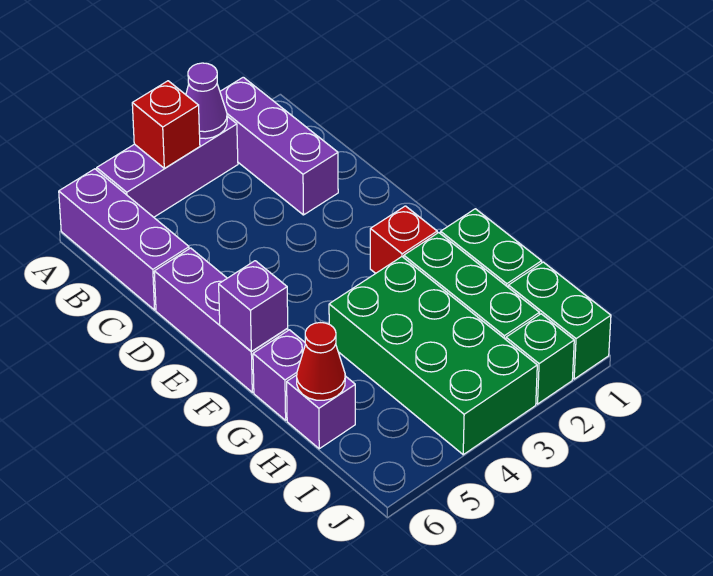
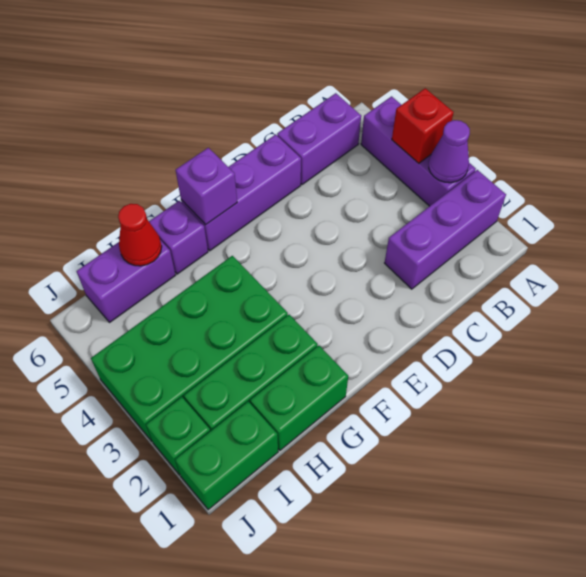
purple 1x3 brick [59,169,189,310] -> purple 1x2 brick [277,93,361,185]
red 1x1 brick [370,206,437,273] -> none
purple 1x1 brick [287,375,355,449] -> purple 1x2 brick [77,240,175,323]

